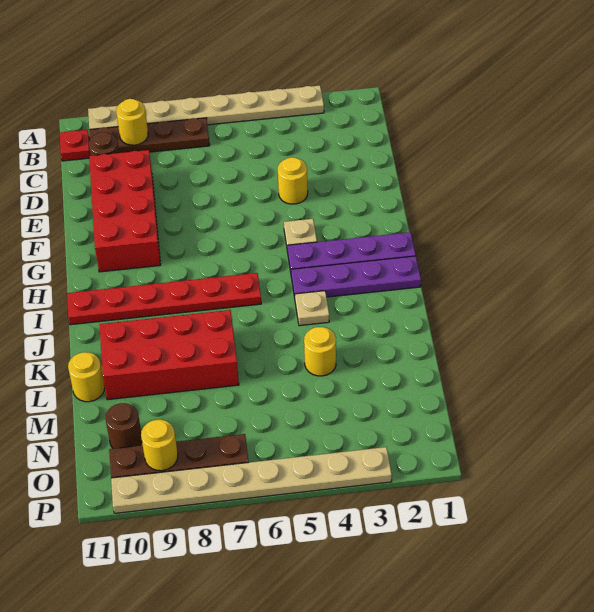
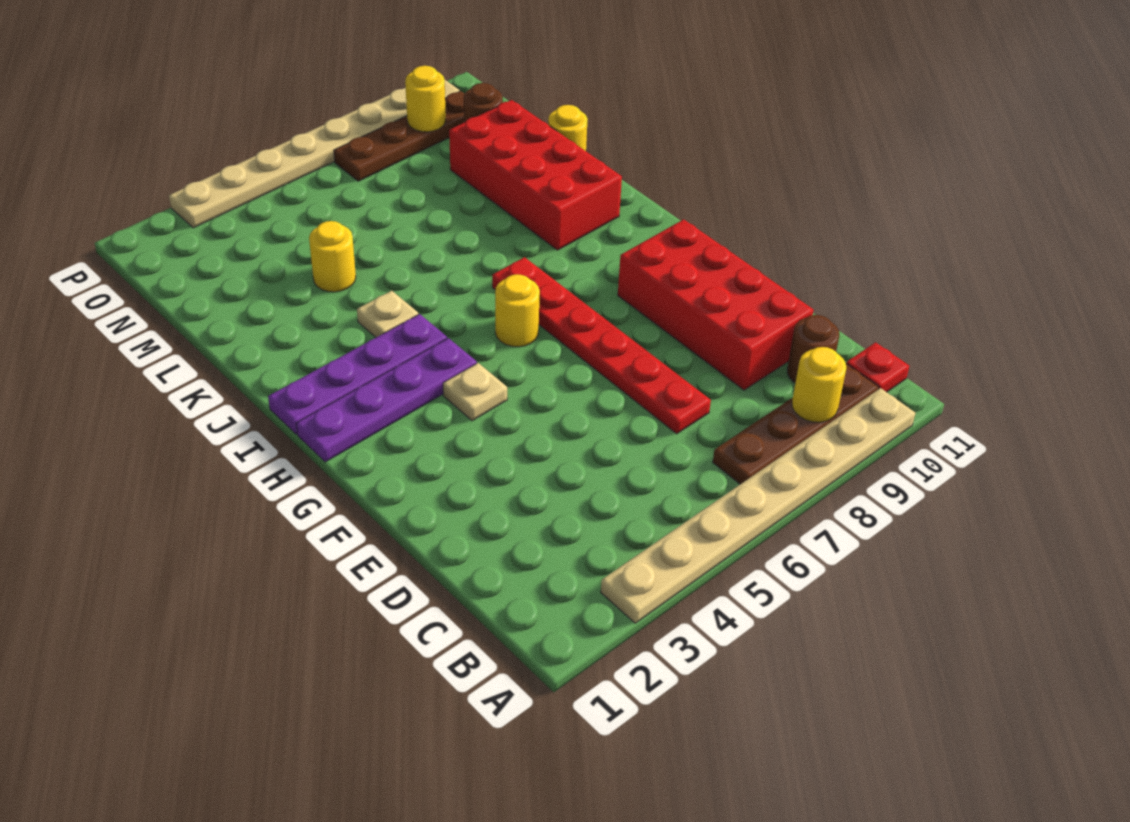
yellow 1x1 round brick [278,157,308,204] -> yellow 1x1 round brick moved to [495,274,540,347]
red 1x6 plate [67,273,261,325] -> red 1x6 plate turned to [492,257,711,434]
red 2x4 brick [100,310,239,400] -> red 2x4 brick turned to [449,100,622,250]

